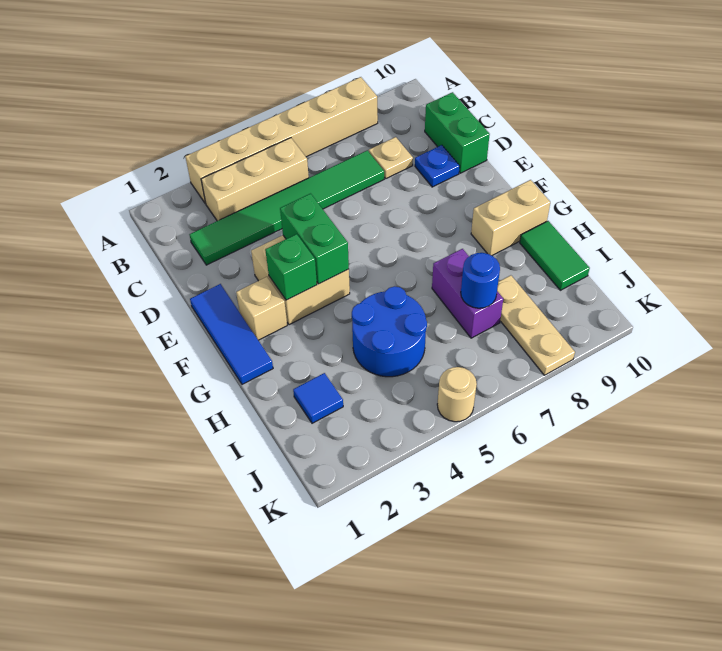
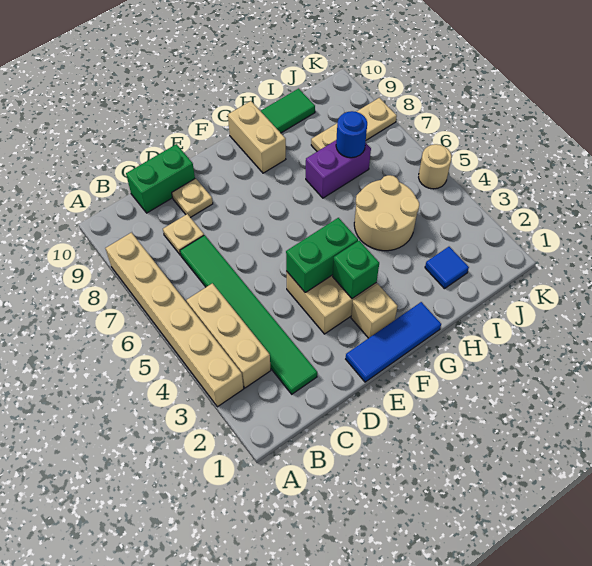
blue 1x1 plate [415,145,460,187] -> tan 1x1 plate [172,178,213,218]
blue 2x2 round brick [352,286,427,377] -> tan 2x2 round brick [354,175,419,251]

